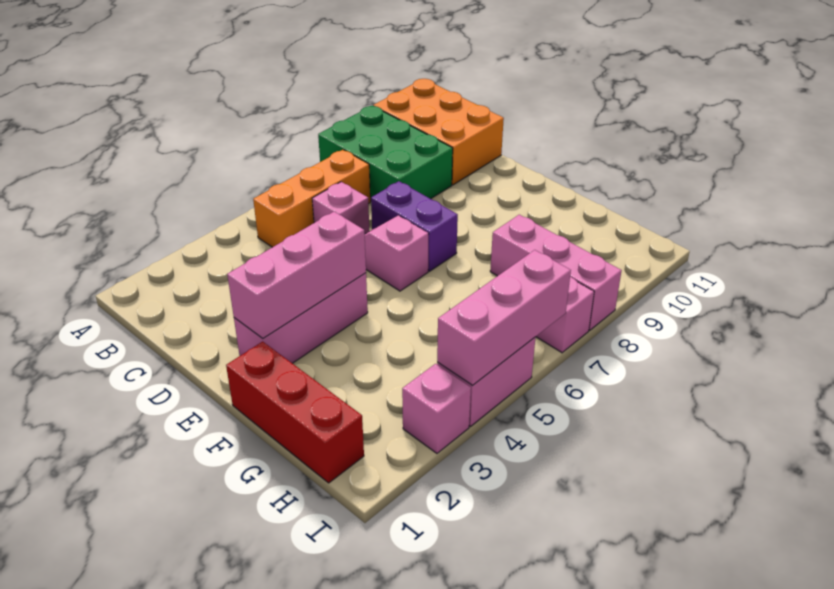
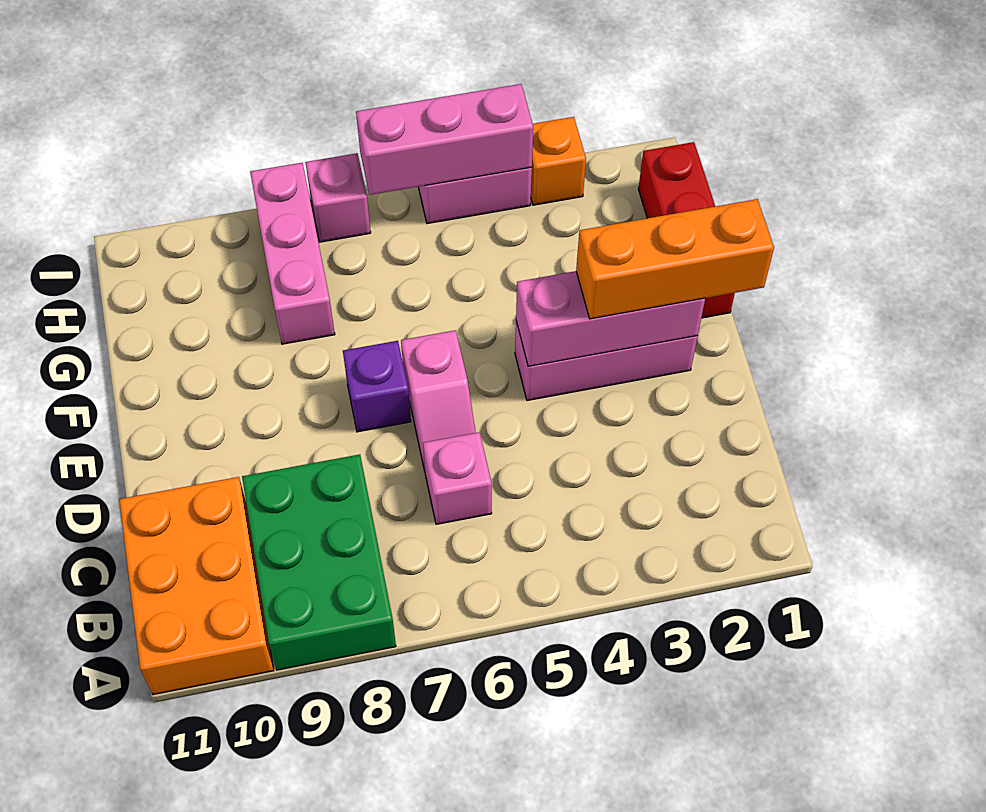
orange 1x3 brick [253,150,370,247] -> orange 1x3 brick moved to [576,199,774,319]
purple 1x2 brick [371,181,458,271] -> purple 1x1 brick [343,341,411,432]
pink 1x1 brick [402,364,471,453] -> orange 1x1 brick [531,117,586,205]

